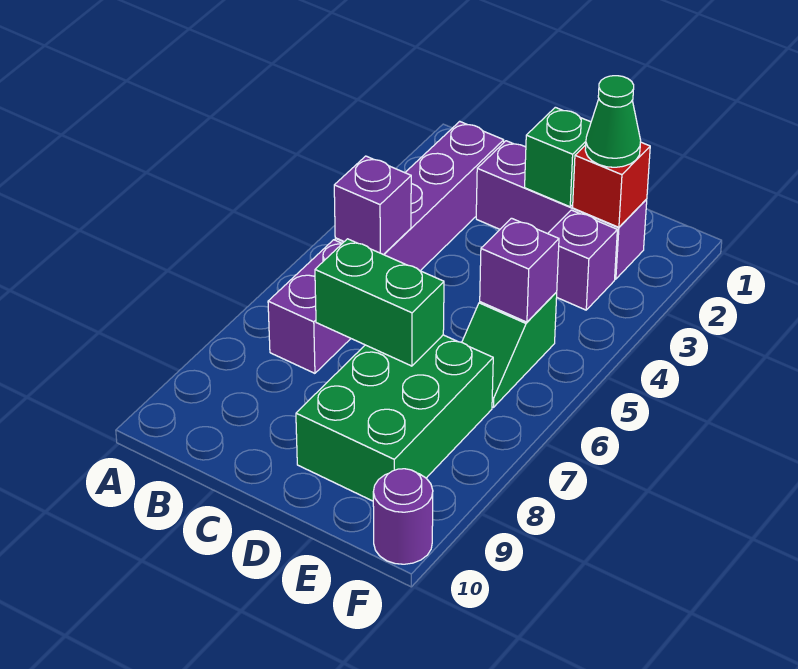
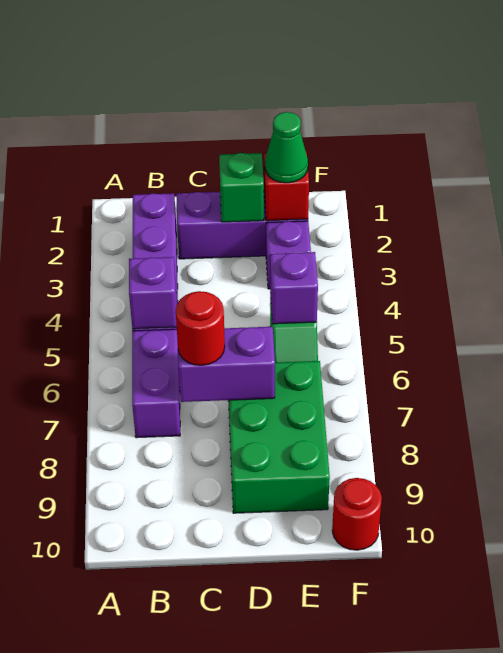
green 1x2 brick [315,239,444,366] -> purple 1x2 brick [178,327,275,402]
none -> red 1x1 round brick [176,291,225,365]
purple 1x1 round brick [373,469,433,564] -> red 1x1 round brick [332,478,382,550]

